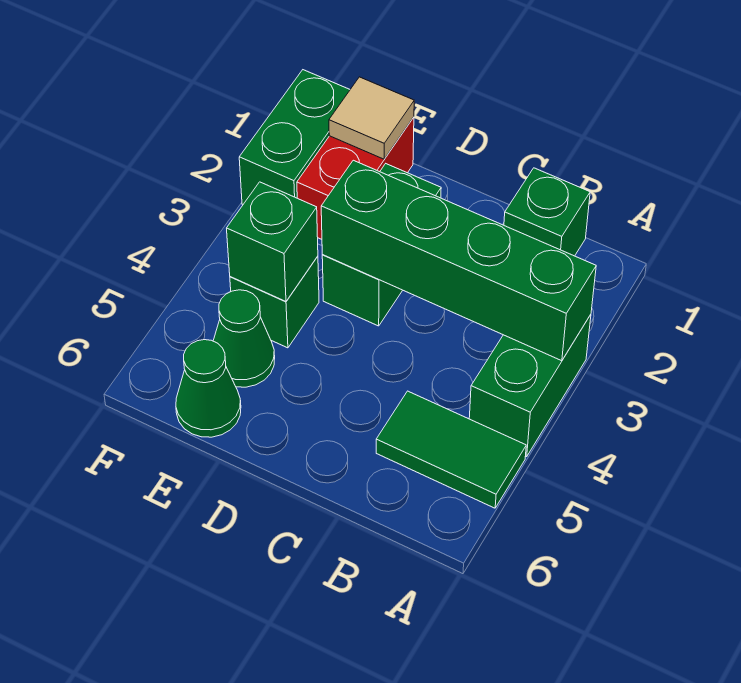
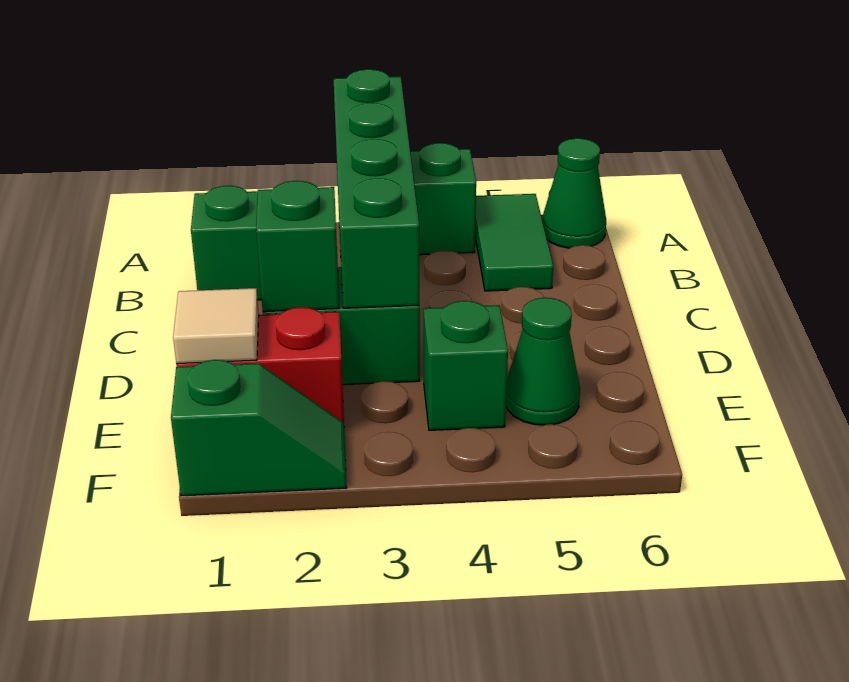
green 1x1 brick [227,182,318,301] -> green 1x1 brick moved to [256,181,339,312]
green 1x1 cone [176,340,241,437] -> green 1x1 cone moved to [542,138,606,248]
green 1x2 brick [239,70,350,204] -> green 1x2 slope [171,360,347,496]

